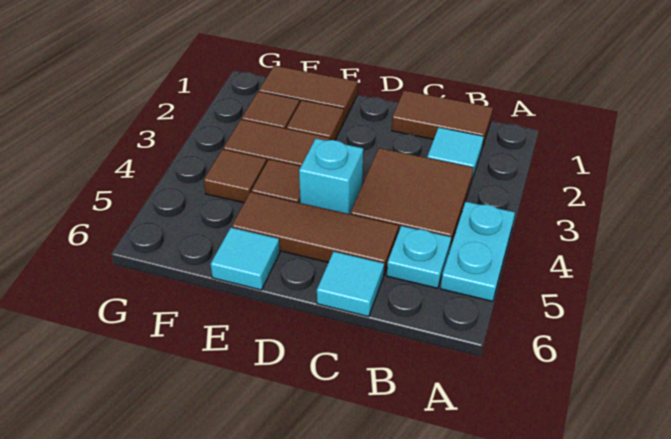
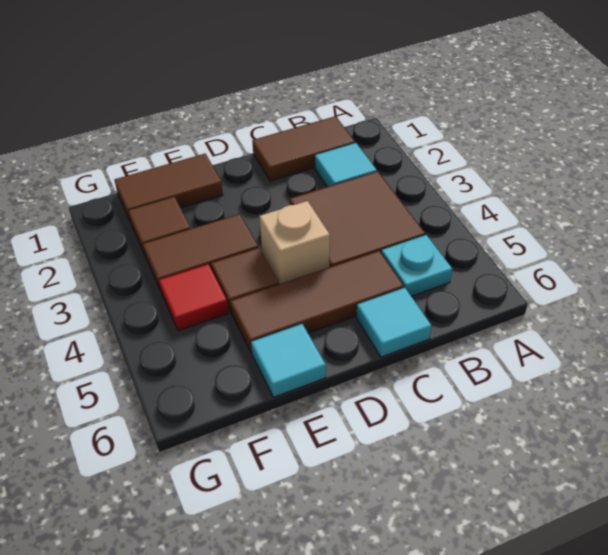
cyan 1x2 plate [441,202,515,301] -> none
cyan 1x1 brick [299,138,363,214] -> tan 1x1 brick [259,201,330,284]
brown 1x1 tile [286,100,344,140] -> none
brown 1x1 tile [204,149,267,203] -> red 1x1 tile [159,264,228,331]

